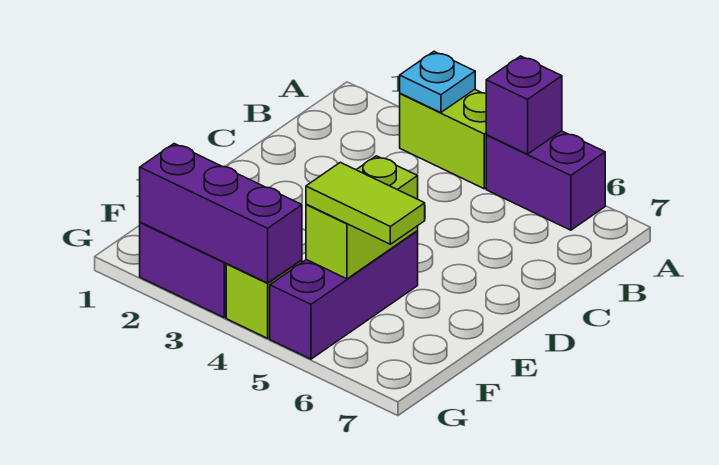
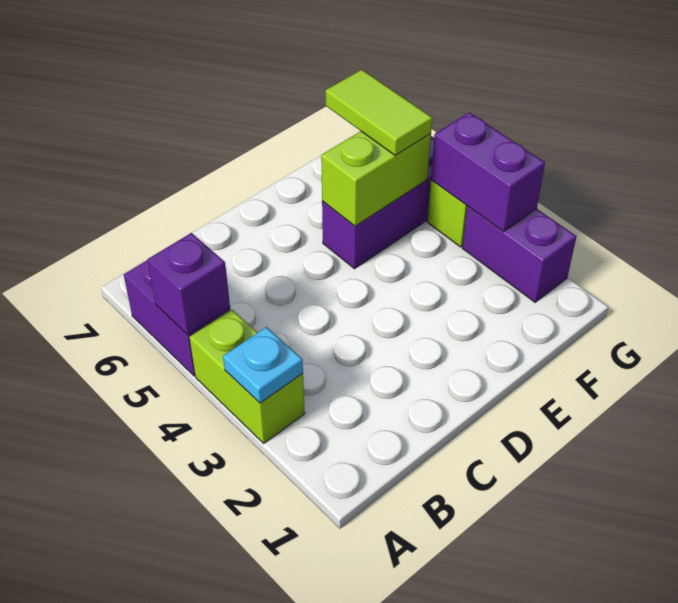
purple 1x3 brick [140,144,302,283] -> purple 1x2 brick [431,112,545,231]

